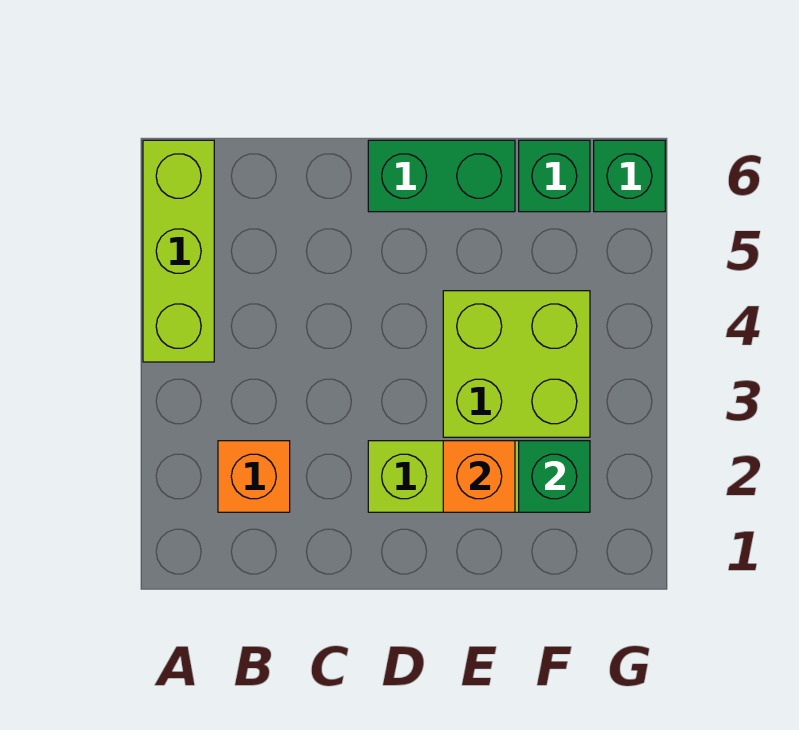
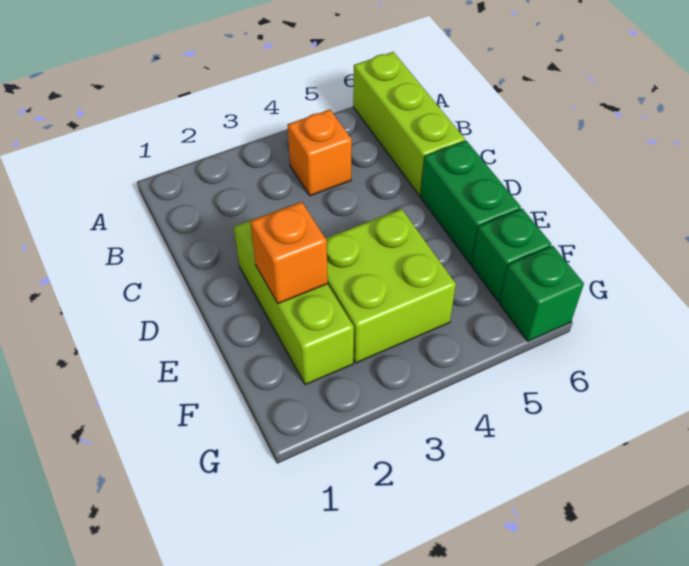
lime 1x3 brick [143,140,214,362] -> lime 1x3 brick turned to [353,52,465,196]
orange 1x1 brick [218,441,290,512] -> orange 1x1 brick moved to [288,110,352,196]
green 1x1 brick [519,441,590,512] -> none

